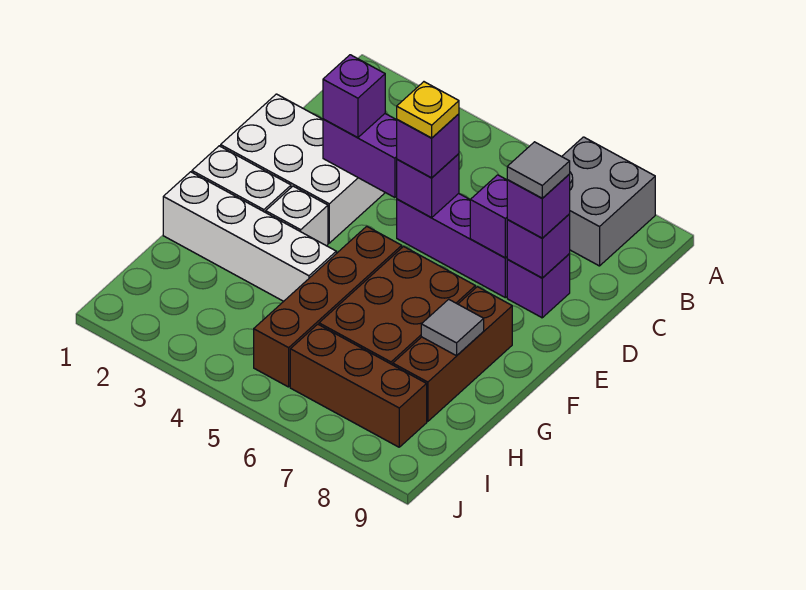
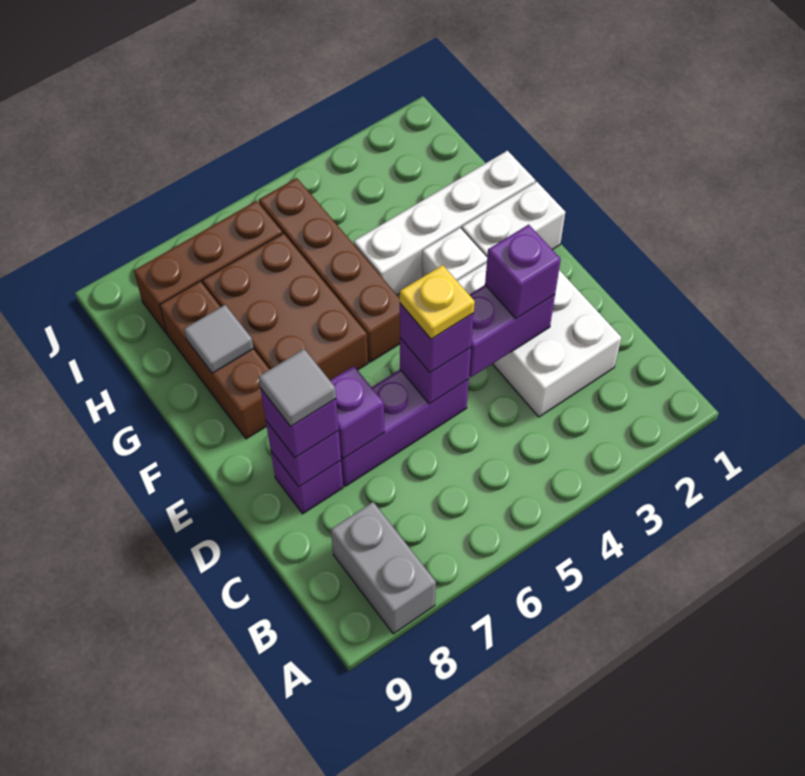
grey 2x2 brick [562,137,655,266] -> grey 1x2 brick [331,502,436,634]
white 2x3 brick [221,94,385,243] -> white 2x3 brick turned to [457,263,621,417]

